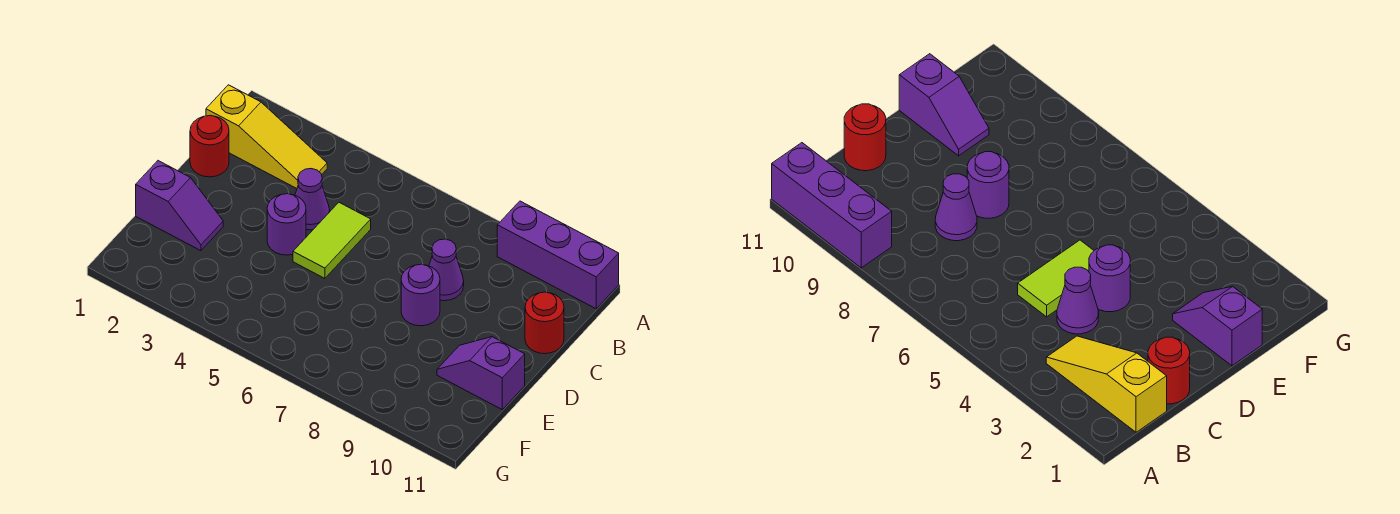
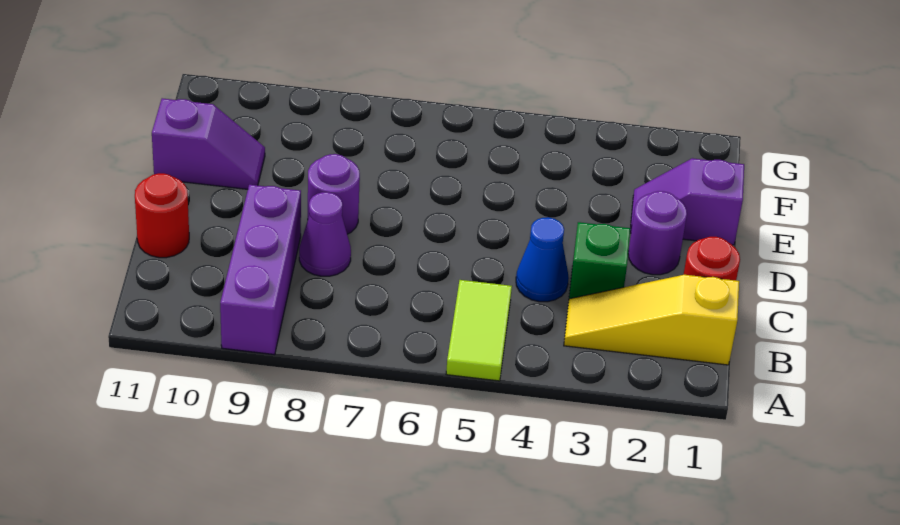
purple 1x3 brick [497,201,619,309] -> purple 1x3 brick turned to [220,185,301,355]
none -> green 1x1 brick [569,222,630,299]
purple 1x1 cone [295,169,330,230] -> blue 1x1 cone [516,217,569,302]
lime 1x2 tile [293,203,371,278] -> lime 1x2 tile moved to [446,280,512,381]
purple 1x1 round brick [267,194,306,255] -> purple 1x1 round brick moved to [628,191,687,275]

